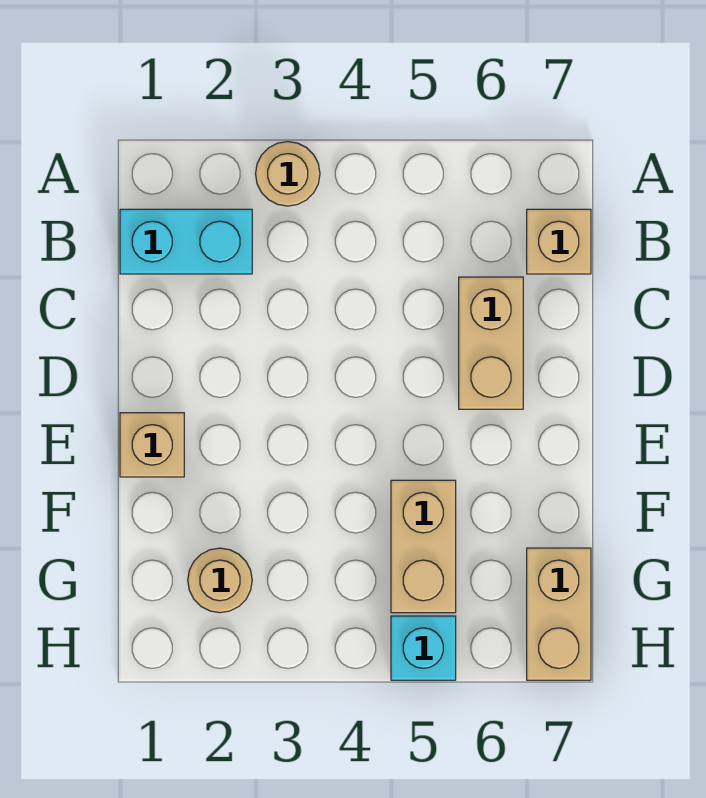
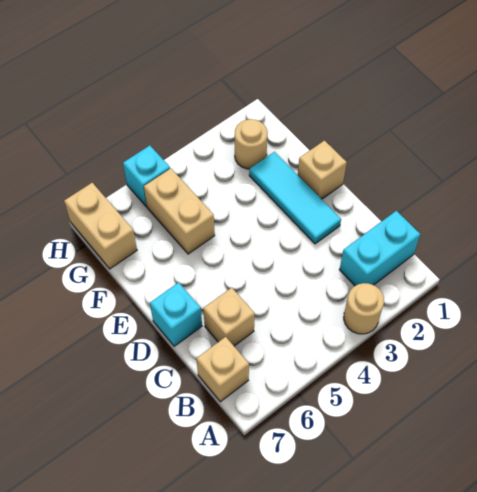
tan 1x2 brick [459,277,523,409] -> tan 1x1 brick [203,288,255,346]
none -> cyan 1x3 tile [249,152,341,244]
none -> cyan 1x1 brick [150,282,202,346]

